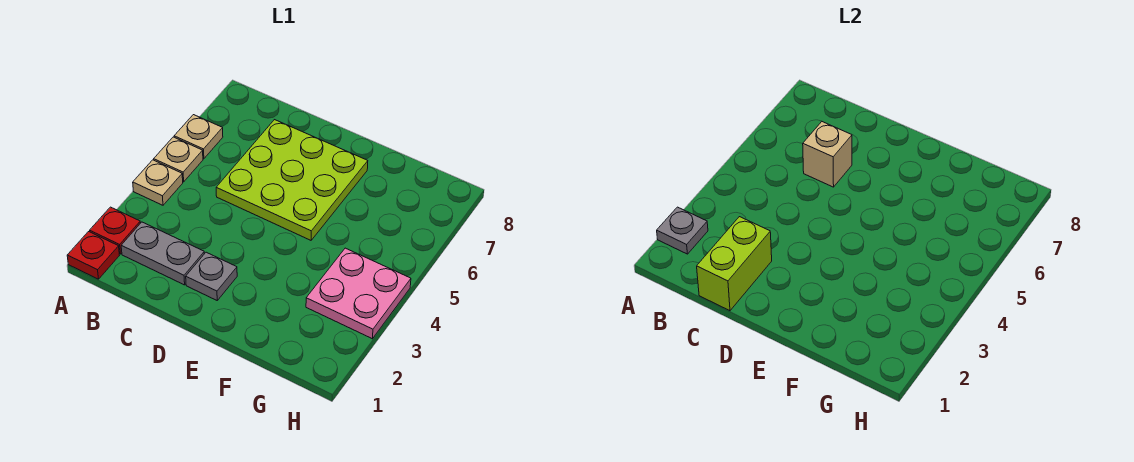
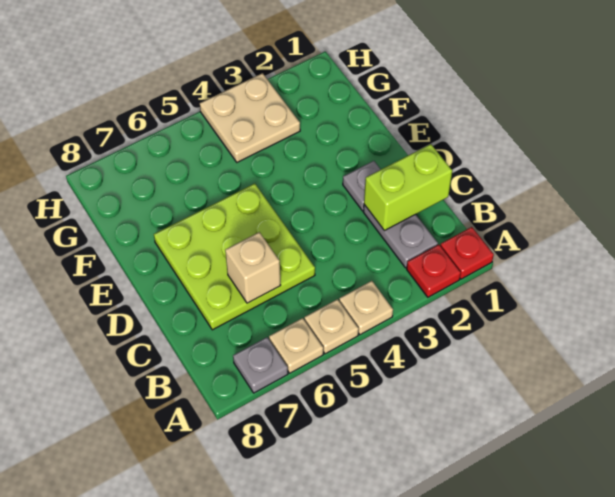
grey 1x1 plate [657,207,708,254] -> grey 1x1 plate moved to [233,337,288,393]
pink 2x2 plate [306,248,411,339] -> tan 2x2 plate [200,73,300,162]

